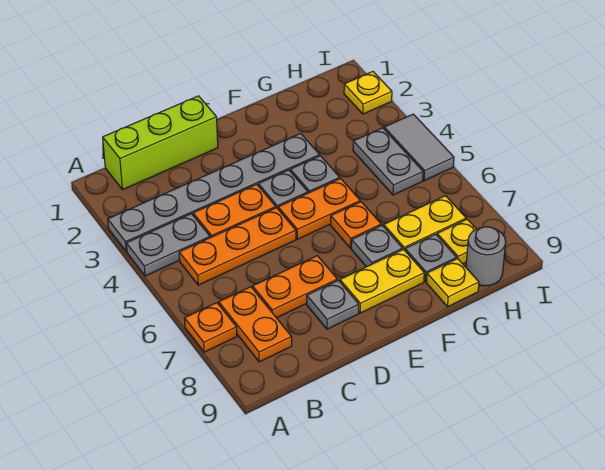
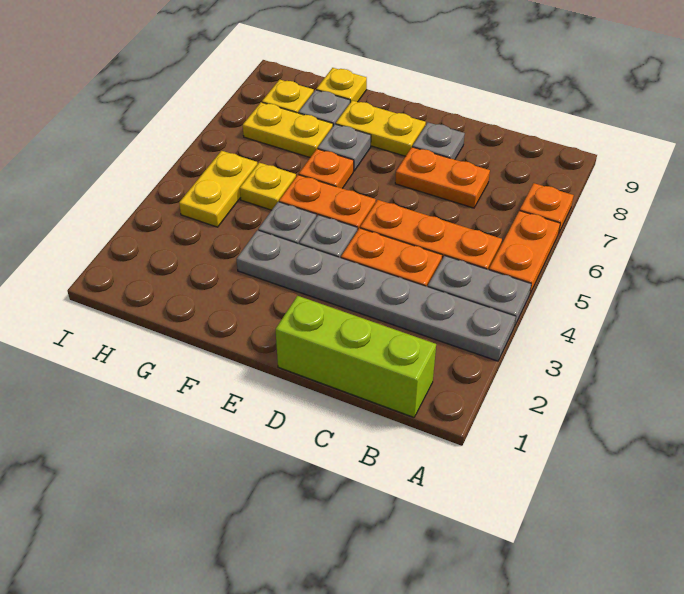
orange 1x2 plate [219,287,292,362] -> orange 1x2 plate moved to [489,211,560,293]
grey 1x2 plate [353,128,423,195] -> yellow 1x2 plate [179,151,258,227]
grey 1x1 round brick [466,227,506,286] -> none
yellow 1x1 plate [344,72,392,114] -> yellow 1x1 plate moved to [240,163,296,210]
grey 1x2 tile [384,114,454,181] -> none

